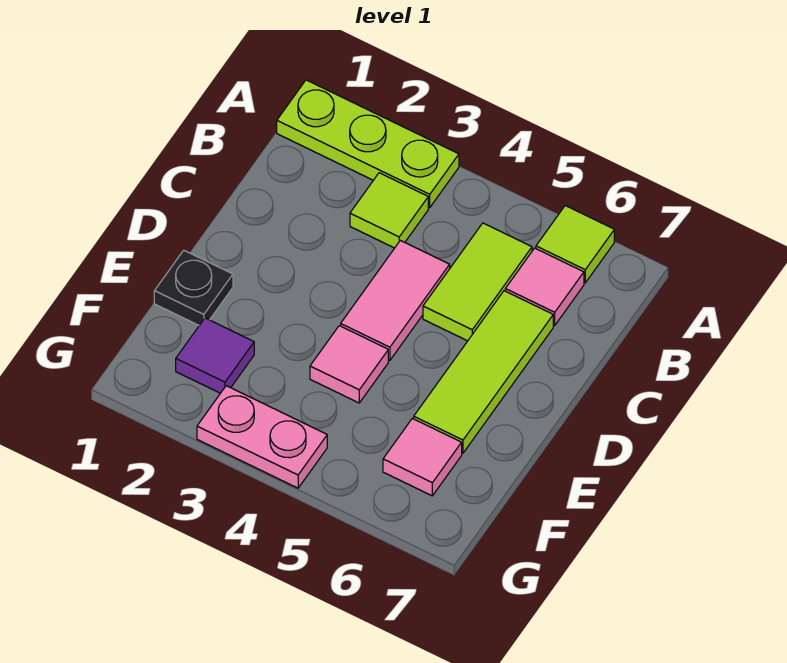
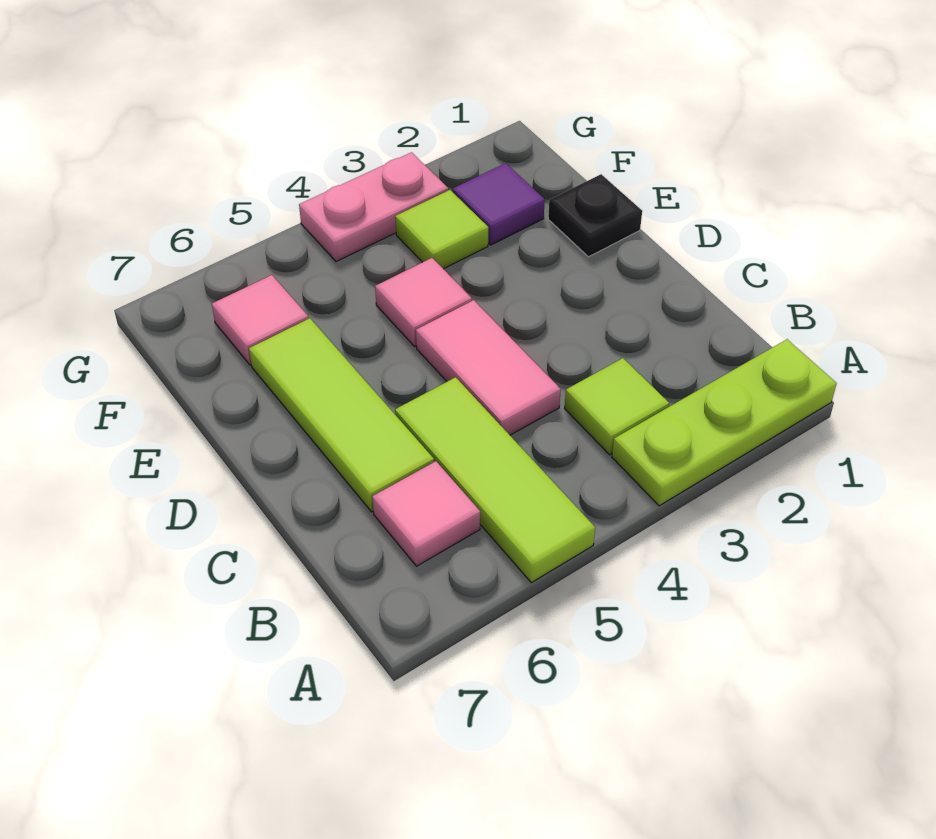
lime 1x1 tile [536,206,614,283] -> lime 1x1 tile moved to [395,190,488,269]
lime 1x2 tile [423,223,532,341] -> lime 1x3 tile [395,377,595,583]

